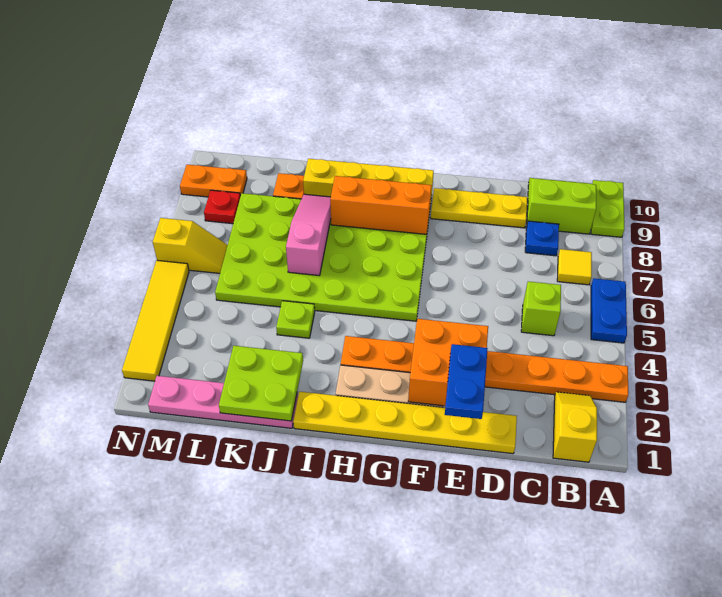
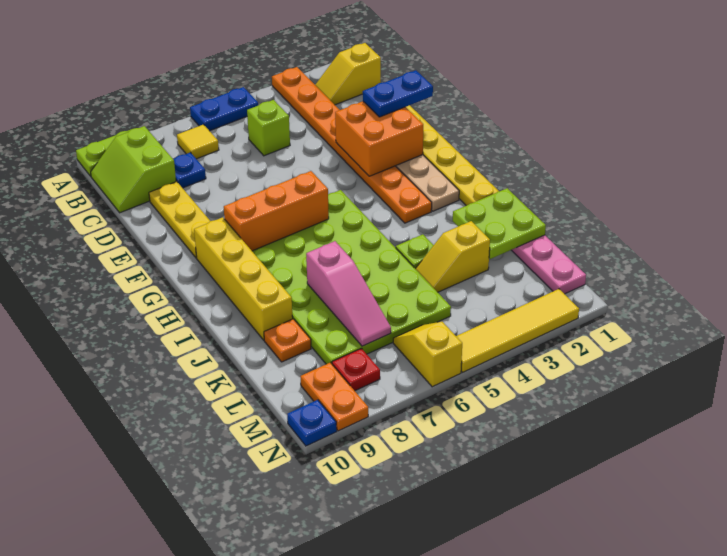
orange 1x3 brick [330,176,432,234] -> orange 1x3 brick turned to [224,171,329,251]
pink 1x3 slope [286,194,331,276] -> pink 1x3 slope turned to [306,241,391,346]
none -> yellow 1x2 slope [416,221,490,292]
none -> blue 1x1 plate [287,400,337,446]

